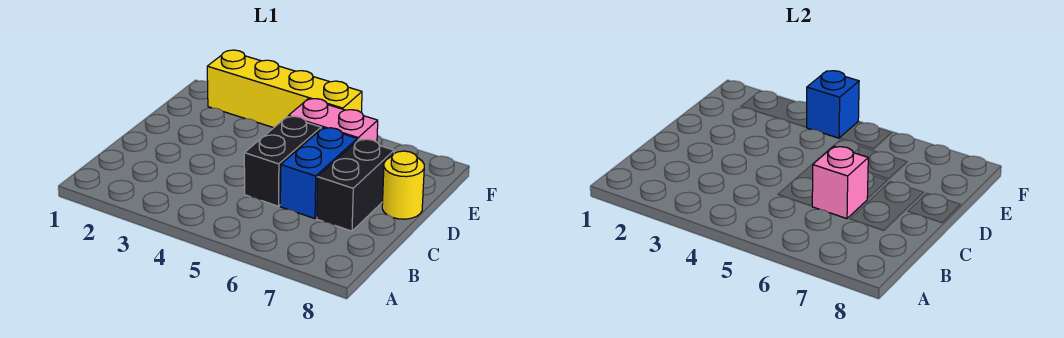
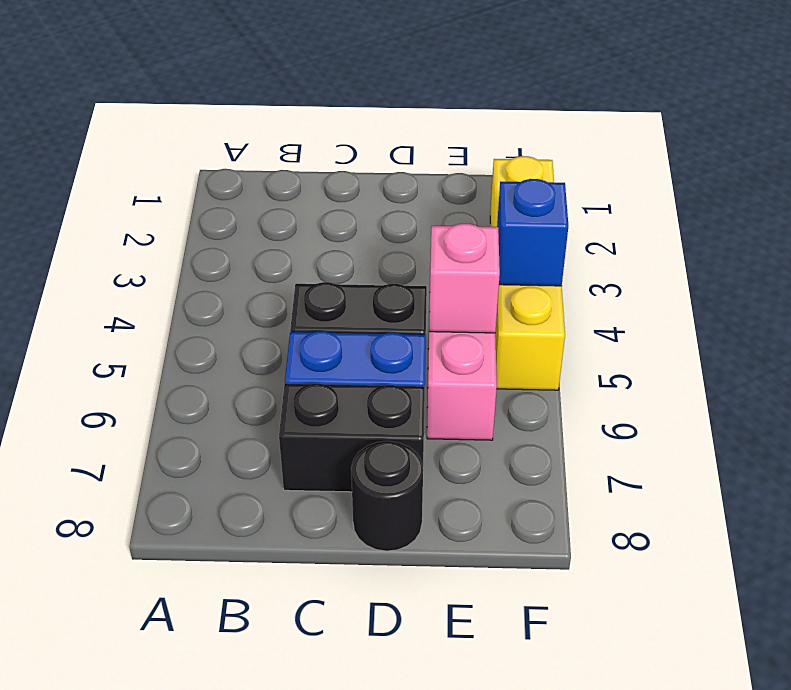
pink 1x1 brick [812,146,868,219] -> pink 1x1 brick moved to [429,224,500,333]
yellow 1x1 round brick [382,151,424,219] -> black 1x1 round brick [351,441,423,551]

